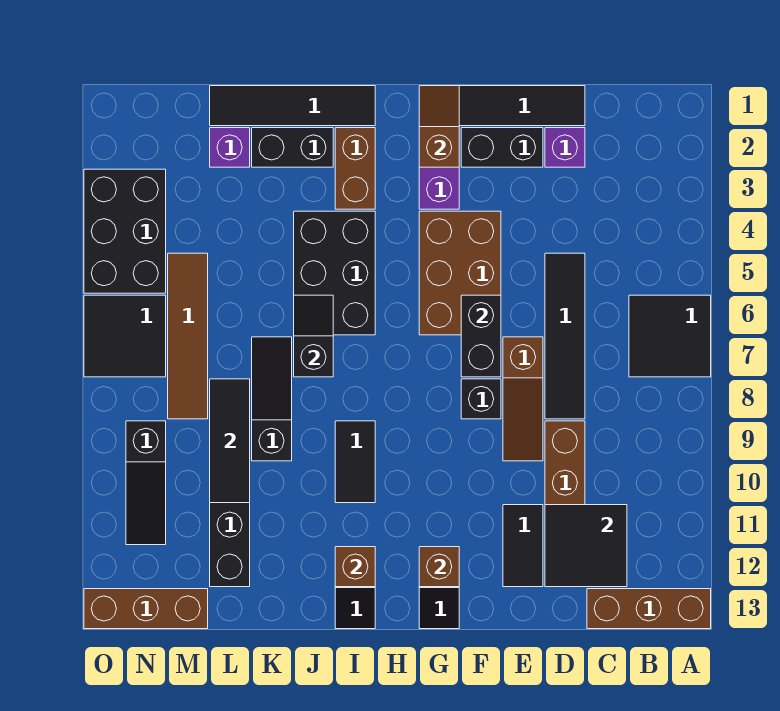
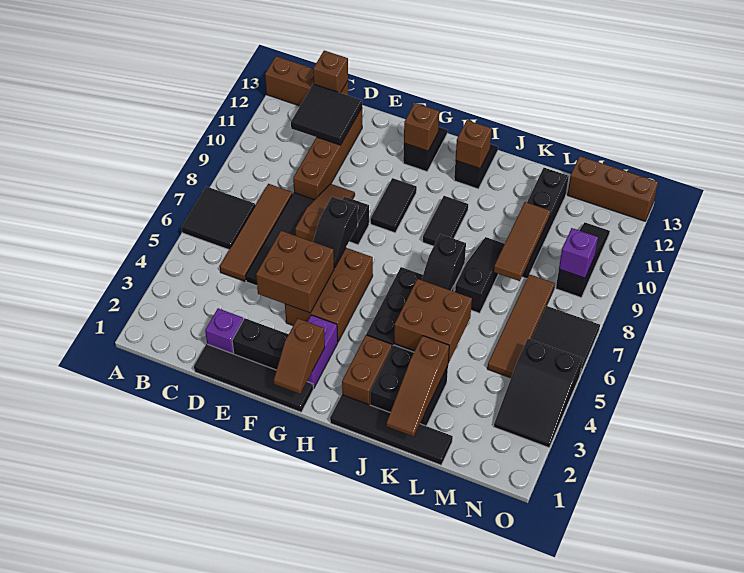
none -> brown 1x4 tile [220,184,292,281]
none -> brown 1x1 brick [313,51,348,93]
none -> brown 2x2 brick [256,231,334,313]
black 1x2 tile [503,505,543,587] -> black 1x2 tile moved to [371,178,417,233]
black 1x2 brick [461,295,501,377] -> black 1x2 slope [313,197,358,268]
black 1x2 brick [252,128,333,167] -> black 2x2 brick [370,345,448,426]
none -> brown 2x2 brick [394,279,472,363]
none -> brown 1x3 slope [386,336,449,436]
black 1x3 slope [252,337,292,461] -> black 1x3 slope turned to [455,237,504,313]
purple 1x1 brick [210,128,250,167] -> purple 1x1 brick moved to [559,228,598,278]
black 1x3 tile [210,379,250,503] -> brown 1x3 tile [494,202,550,281]
black 2x3 brick [84,169,166,293] -> black 2x3 slope [494,339,583,448]

